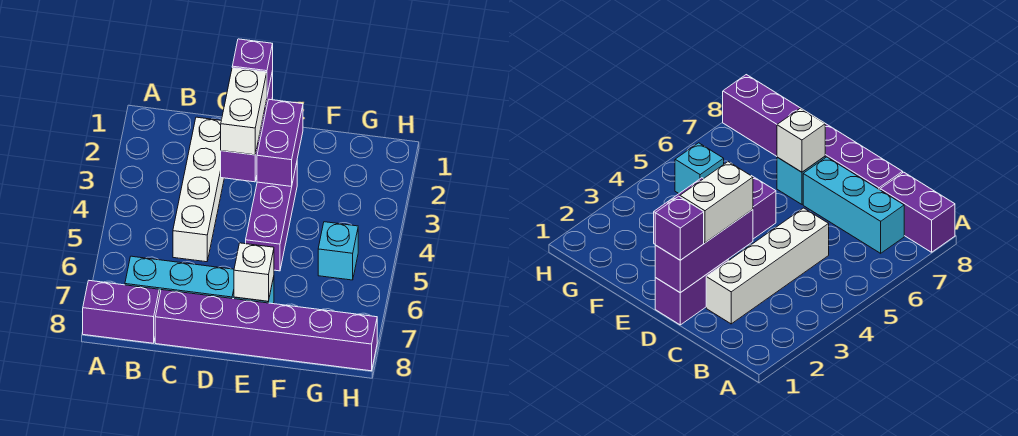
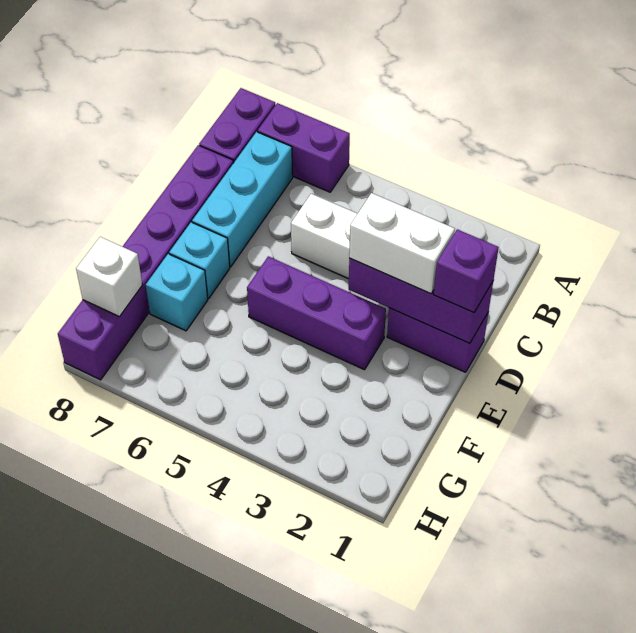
purple 1x2 brick [257,99,303,186] -> purple 1x2 brick moved to [257,103,350,192]
white 1x1 brick [234,243,274,301] -> white 1x1 brick moved to [76,237,142,317]
cyan 1x1 brick [318,222,358,280] -> cyan 1x1 brick moved to [146,254,208,331]

